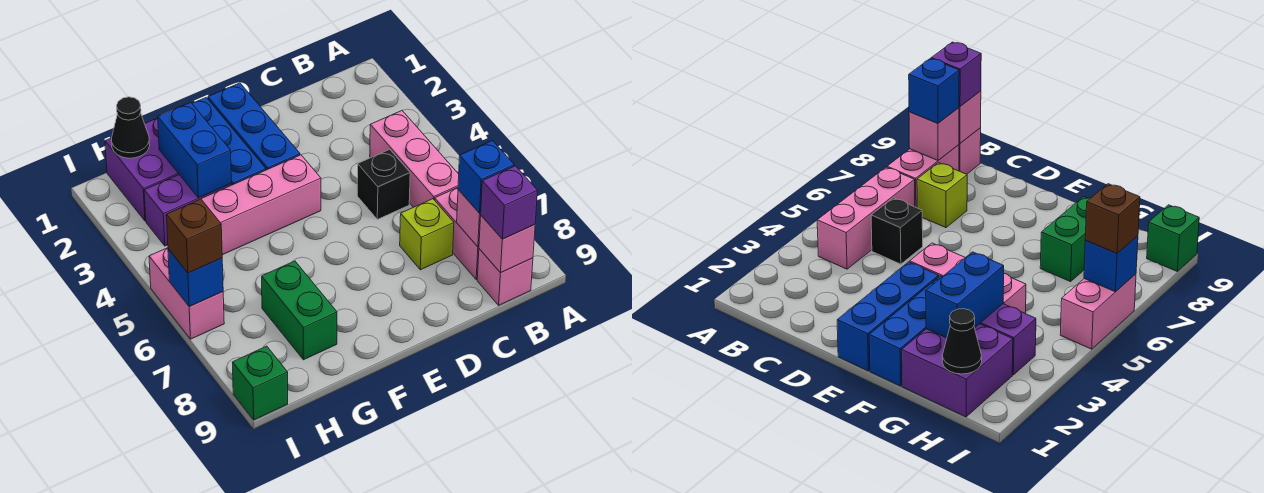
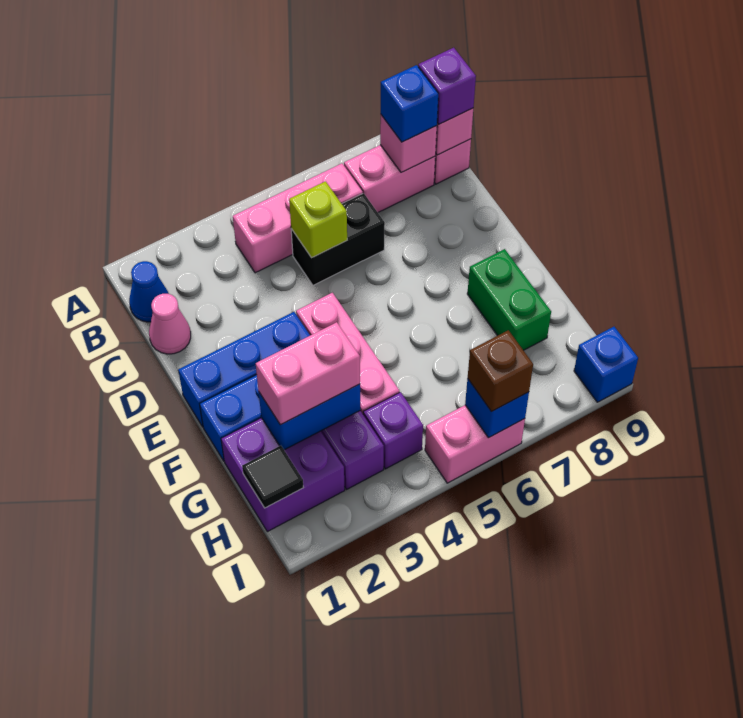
none -> blue 1x1 cone [129,261,169,322]
none -> pink 1x1 cone [149,294,191,354]
black 1x1 brick [357,149,410,219] -> black 1x2 brick [291,193,385,285]
lime 1x1 brick [400,199,454,270] -> lime 1x1 brick moved to [289,181,347,258]
none -> pink 1x2 brick [256,322,360,425]
green 1x2 brick [262,261,337,360] -> green 1x2 brick turned to [467,249,551,350]
black 1x1 cone [112,97,150,158] -> black 1x1 tile [242,446,304,508]
none -> purple 1x1 brick [363,392,423,469]
green 1x1 brick [232,346,288,420] -> blue 1x1 brick [574,327,638,402]

